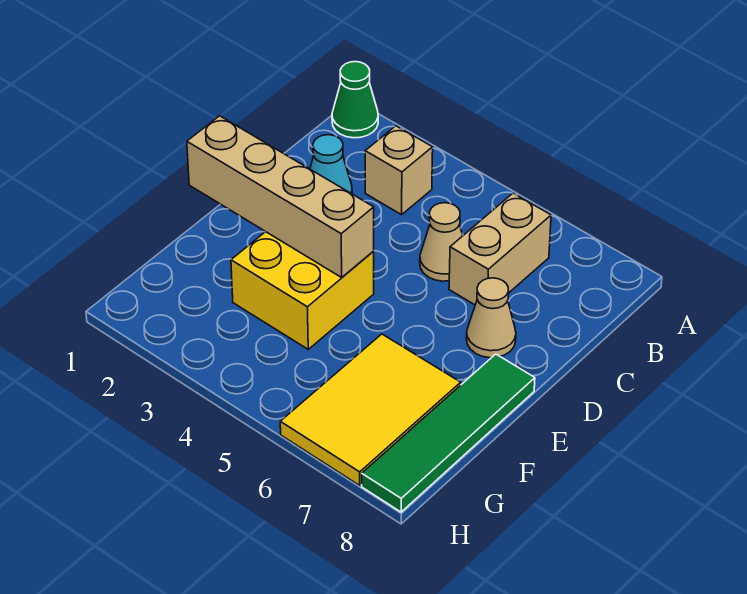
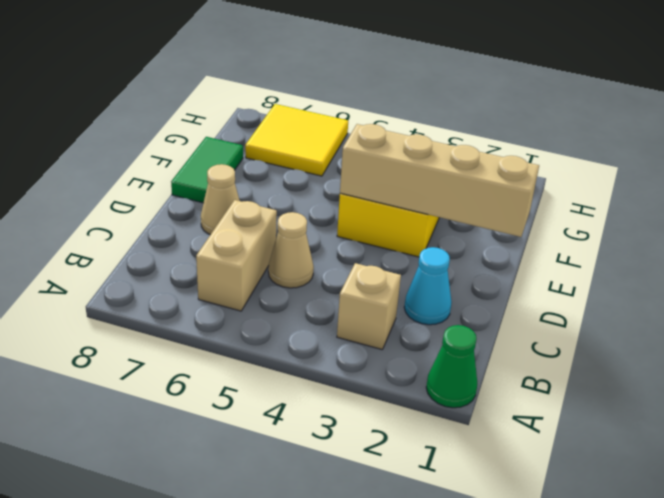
green 1x4 tile [362,354,535,512] -> green 1x2 tile [171,137,243,203]
yellow 2x3 tile [280,334,461,485] -> yellow 2x2 tile [245,104,348,176]

